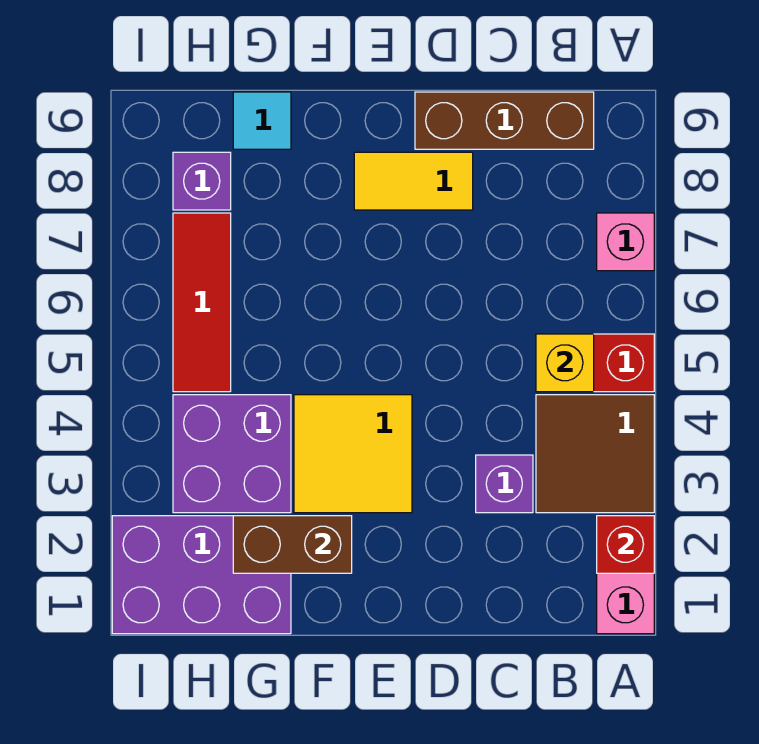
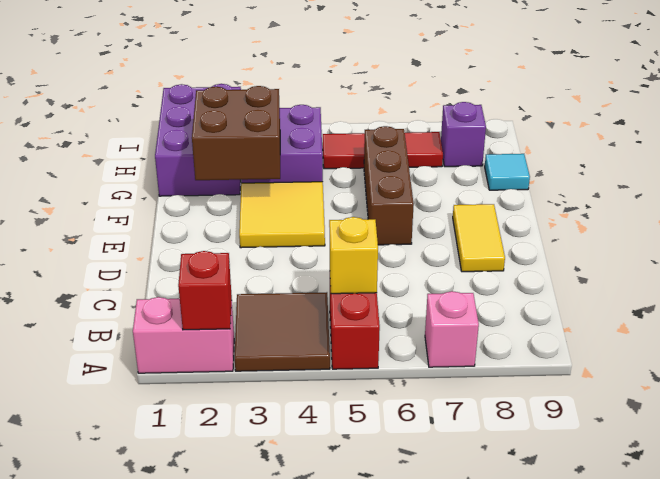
brown 1x3 brick [415,92,594,149] -> brown 1x3 brick moved to [364,126,414,245]
purple 1x1 brick [476,455,533,513] -> none
brown 1x2 brick [233,516,352,573] -> brown 2x2 brick [192,86,280,180]

